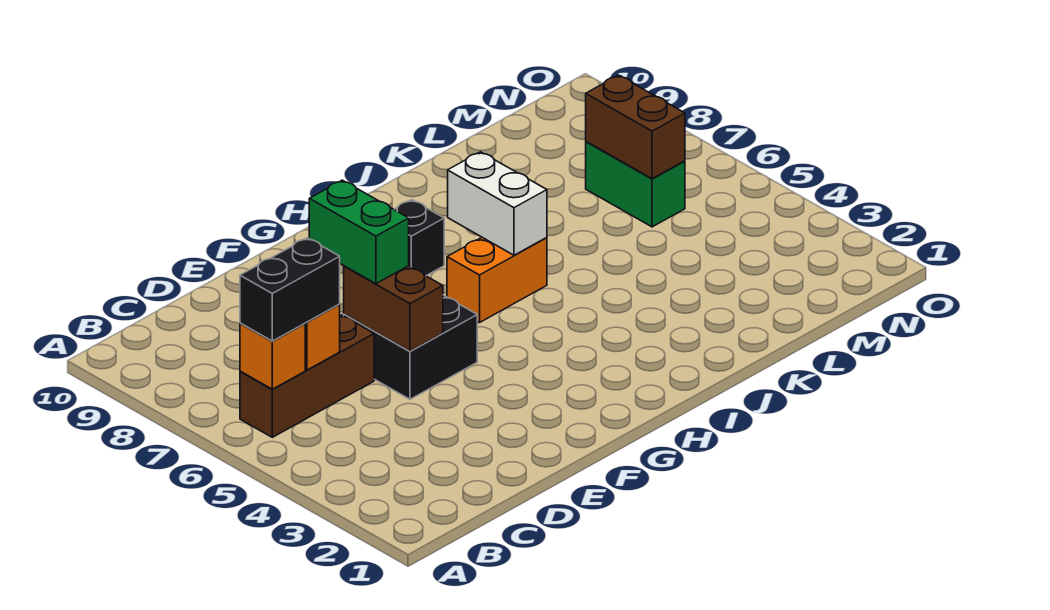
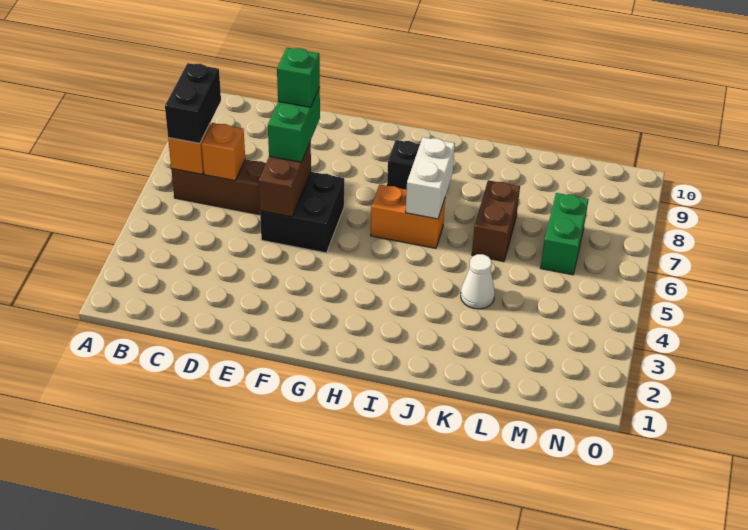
black 1x2 brick [240,238,340,341] -> black 1x2 brick turned to [165,63,221,143]
none -> green 1x1 brick [277,48,320,107]
none -> white 1x1 cone [461,254,495,309]
brown 1x2 brick [586,75,685,179] -> brown 1x2 brick moved to [472,180,520,262]

